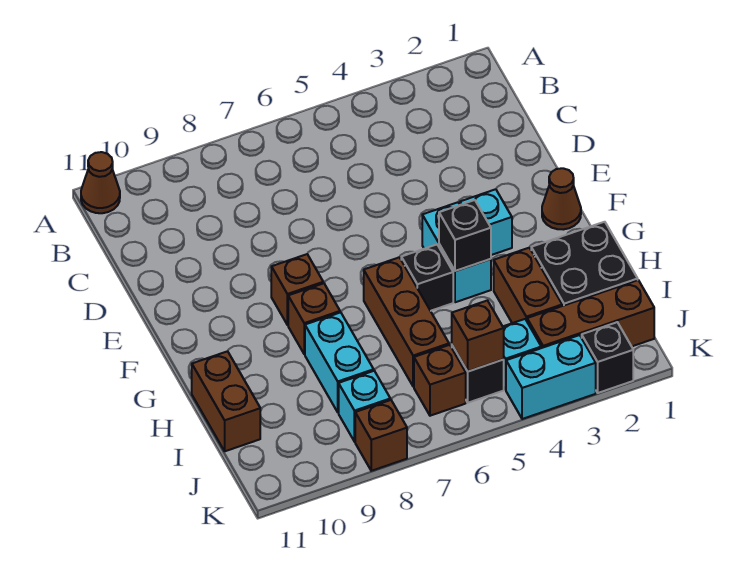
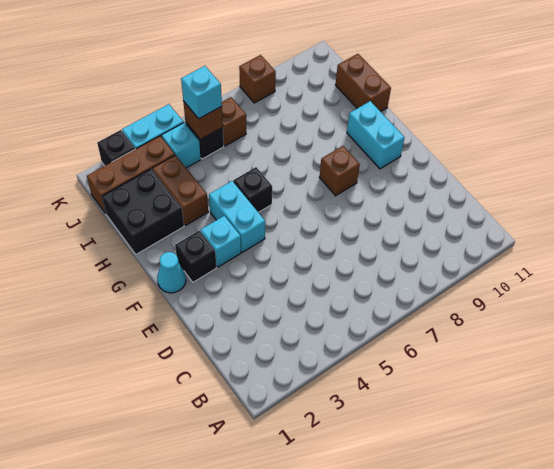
brown 1x1 cone [81,152,120,213] -> none
brown 1x1 cone [542,168,581,230] -> cyan 1x1 cone [157,252,186,293]
black 1x1 brick [439,200,491,271] -> black 1x1 brick moved to [175,231,216,282]
brown 1x3 brick [364,257,449,387] -> none
brown 1x1 brick [288,283,340,354] -> none
cyan 1x2 brick [305,312,374,412] -> cyan 1x2 brick moved to [347,101,405,169]
cyan 1x1 brick [339,371,390,442] -> cyan 1x1 brick moved to [181,66,222,119]

